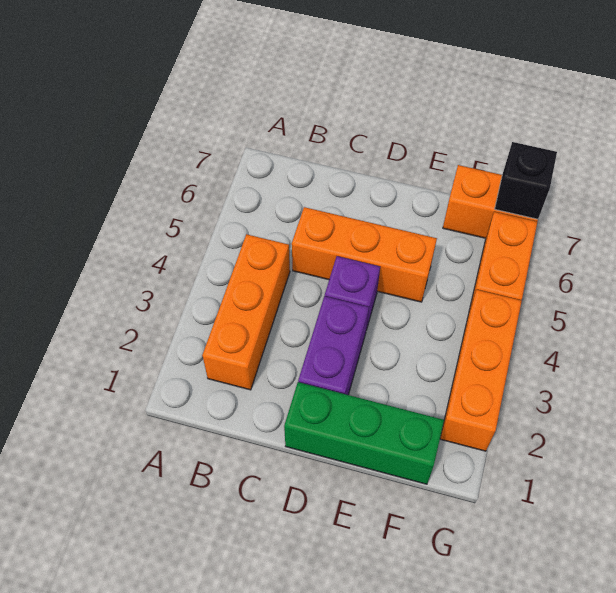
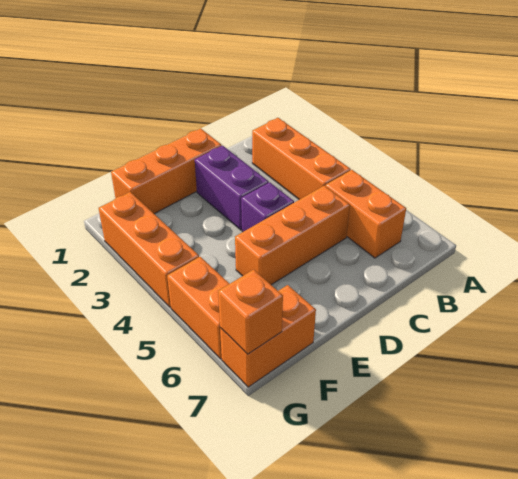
none -> orange 1x2 brick [326,170,406,258]
green 1x3 brick [284,382,444,484] -> orange 1x3 brick [111,128,222,214]
black 1x1 brick [495,142,557,219] -> orange 1x1 brick [218,270,283,354]

